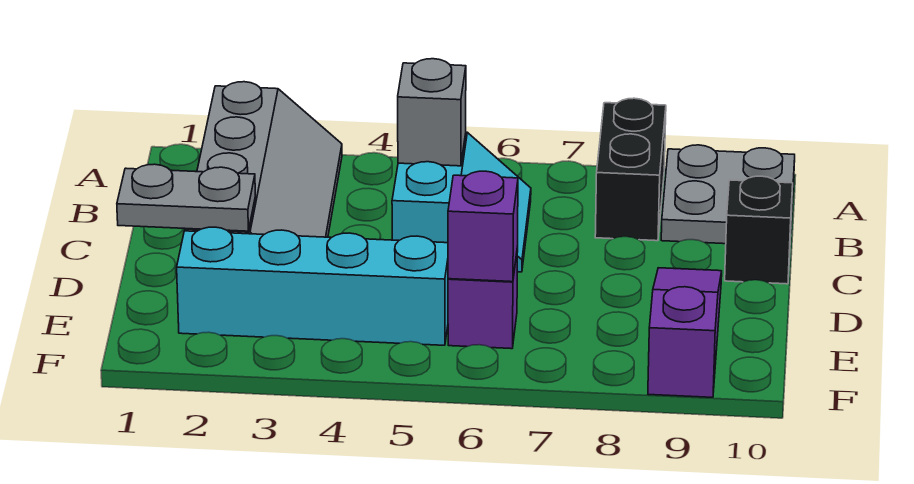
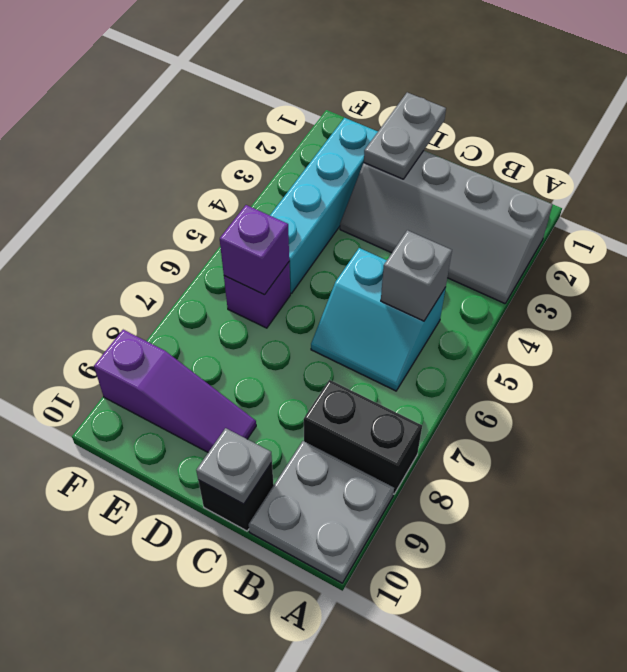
none -> grey 1x1 plate [196,428,272,504]

